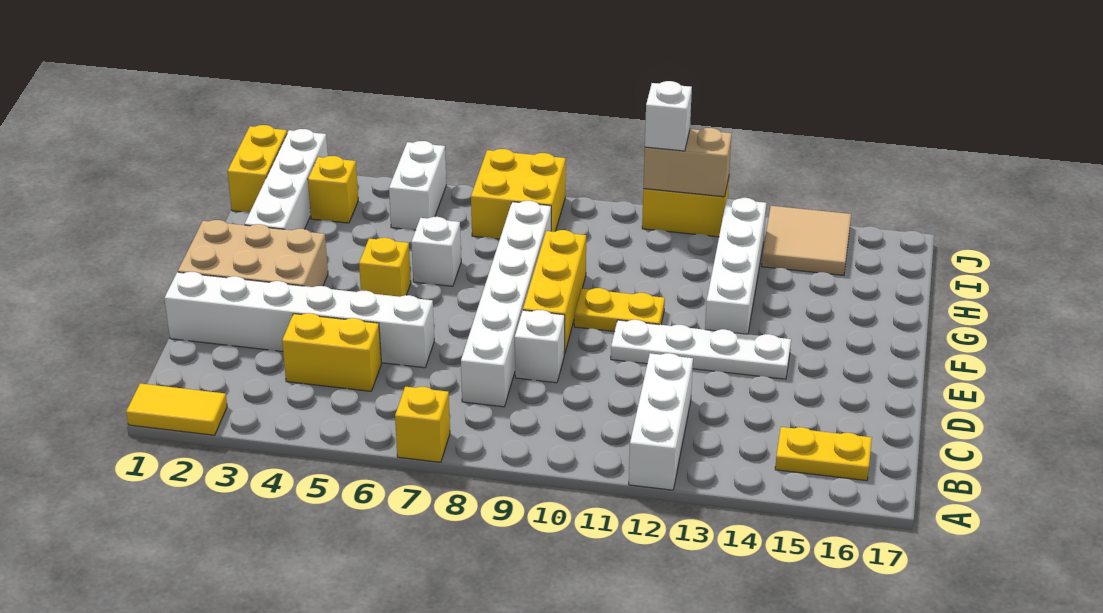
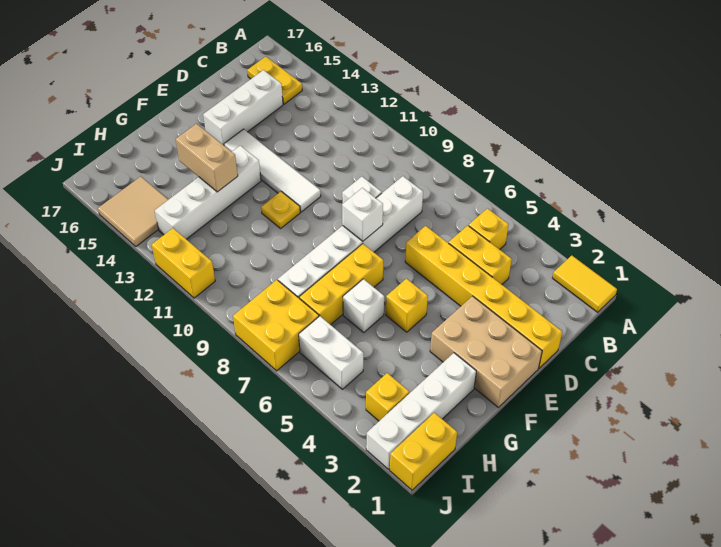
yellow 1x1 brick [395,387,450,462] -> yellow 1x1 brick moved to [469,208,509,249]
white 1x3 brick [629,353,693,490] -> white 1x3 brick moved to [203,70,283,145]
white 1x6 brick [164,272,434,368] -> yellow 1x6 brick [405,226,562,368]
yellow 1x3 brick [523,230,586,354] -> yellow 1x3 brick moved to [299,244,383,325]
white 1x4 plate [611,320,791,379] -> white 1x4 tile [224,129,321,212]
yellow 1x2 plate [574,288,665,332] -> yellow 1x1 plate [261,191,300,229]
white 1x2 brick [389,141,446,230] -> white 1x2 brick turned to [299,316,363,389]
tan 1x2 brick [643,128,732,197] -> tan 1x2 brick moved to [176,124,238,192]
white 1x1 brick [645,81,692,151] -> white 1x1 brick moved to [342,188,383,241]

